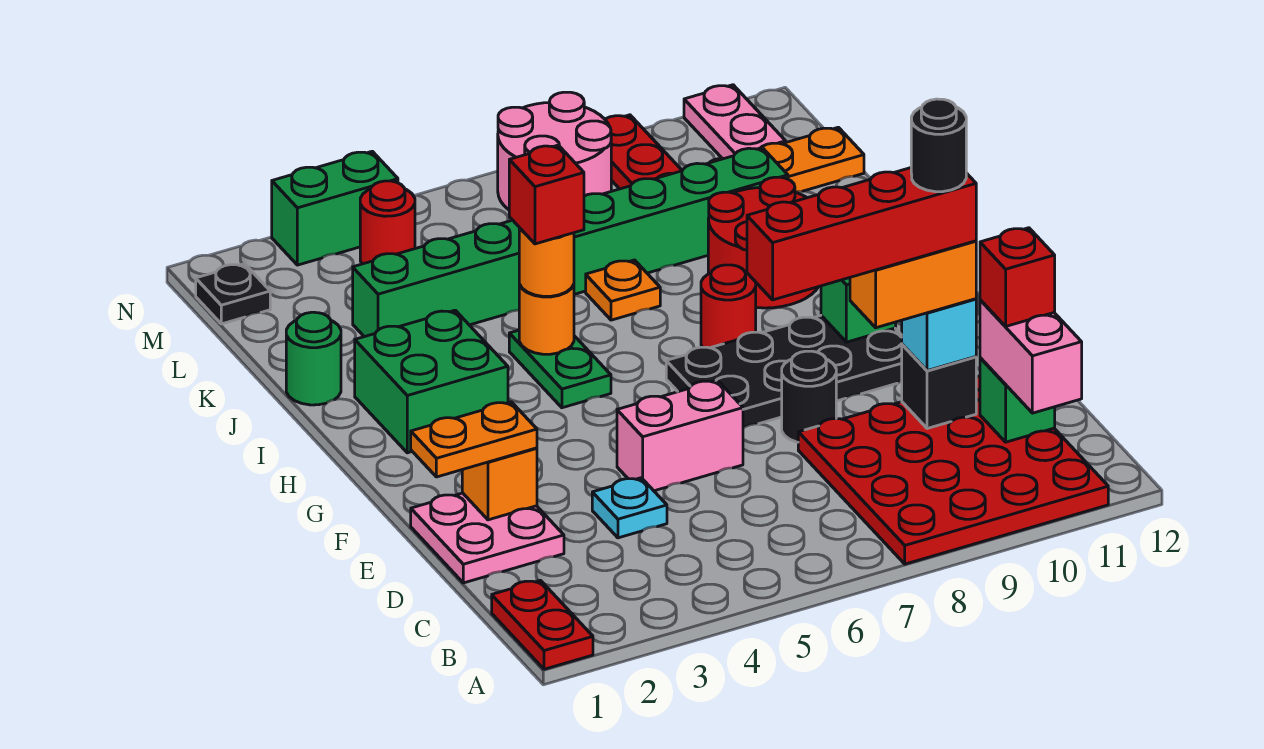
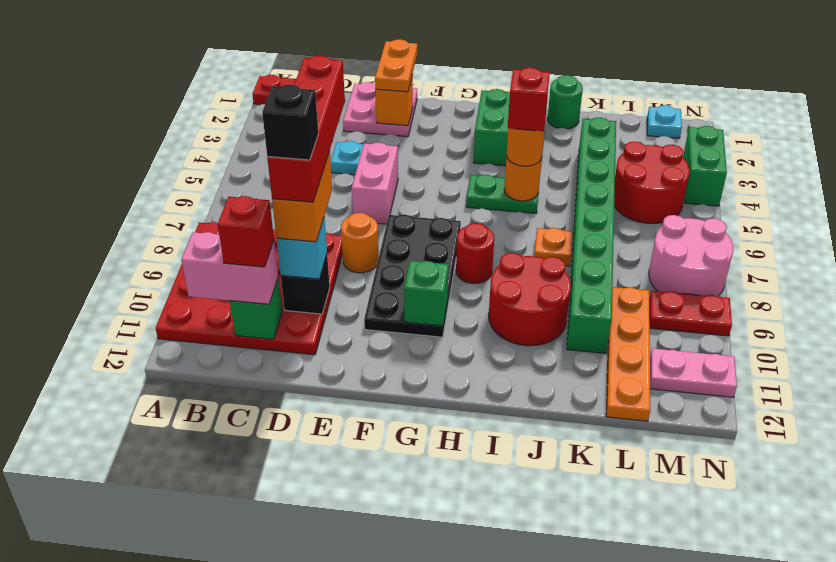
black 1x1 round brick [911,99,966,192] -> black 1x1 brick [262,85,318,160]
black 1x1 round brick [782,351,836,442] -> orange 1x1 round brick [341,213,379,273]
black 1x1 plate [196,264,270,324] -> cyan 1x1 plate [647,105,682,138]
red 1x1 round brick [360,181,415,264] -> red 2x2 round brick [614,142,689,224]

